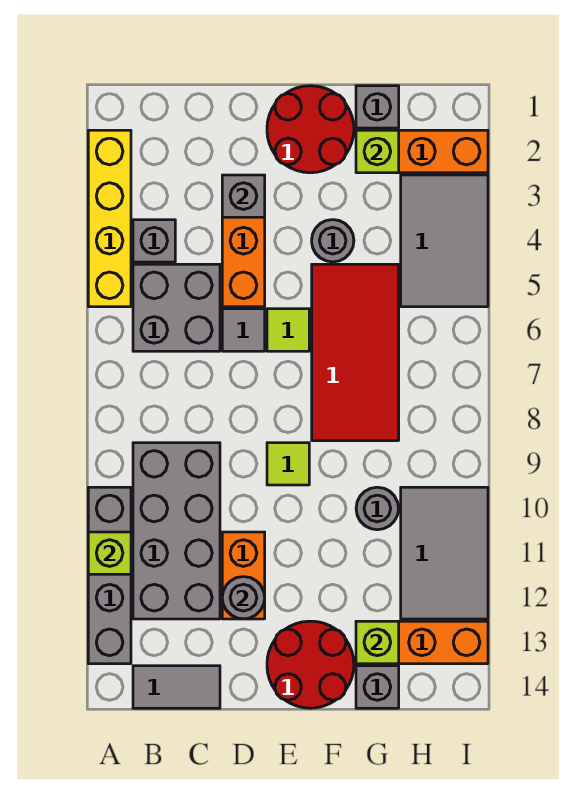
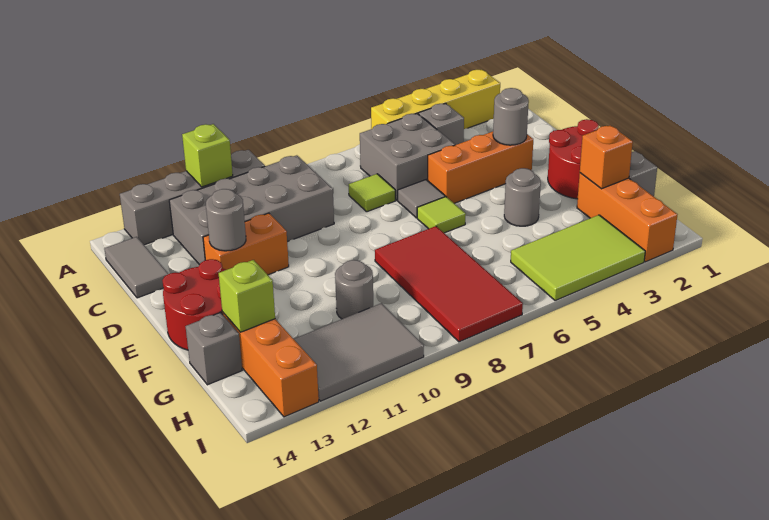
grey 1x1 brick [222,175,265,217] -> grey 1x1 round brick [493,88,529,145]
lime 1x1 tile [267,443,309,485] -> lime 1x1 tile moved to [349,174,395,212]
red 2x4 tile [312,264,399,441] -> red 2x4 tile turned to [375,226,523,342]
lime 1x1 brick [356,130,399,173] -> orange 1x1 brick [580,125,633,189]
grey 2x3 tile [401,175,488,307] -> lime 2x3 tile [511,215,645,301]

